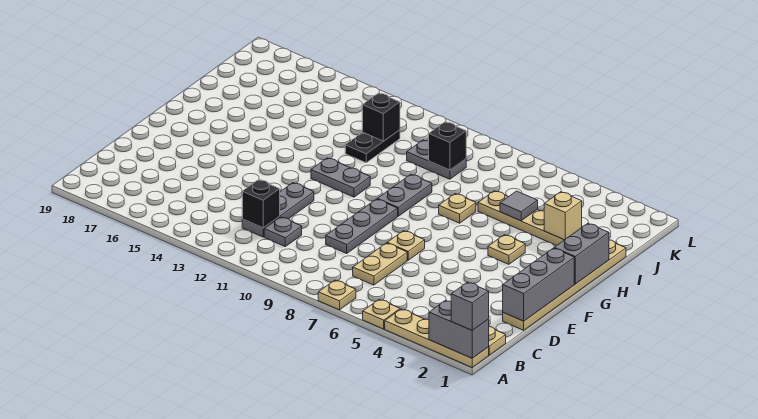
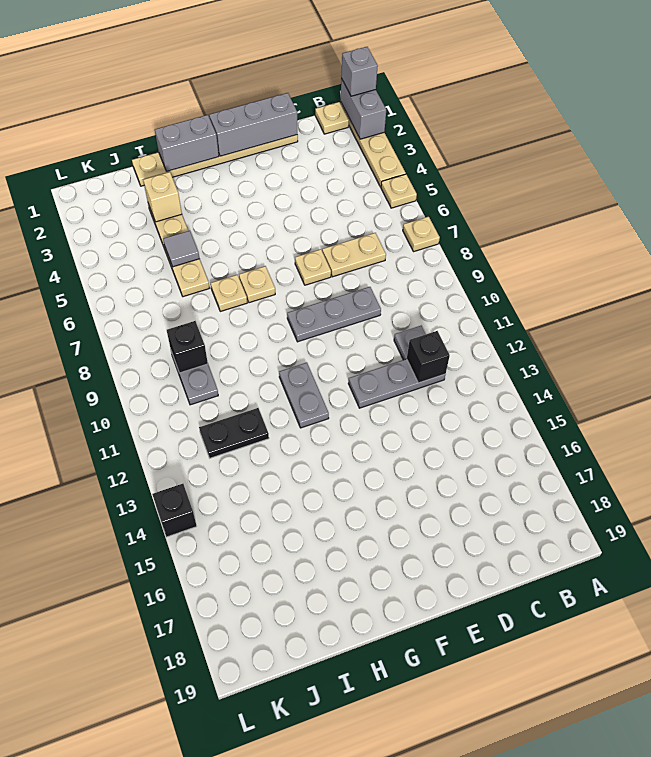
tan 1x1 plate [488,235,525,264] -> tan 1x1 plate moved to [239,266,275,303]
grey 1x2 plate [378,174,432,216] -> none
black 1x1 brick [362,93,400,141] -> black 1x1 brick moved to [152,484,197,537]

